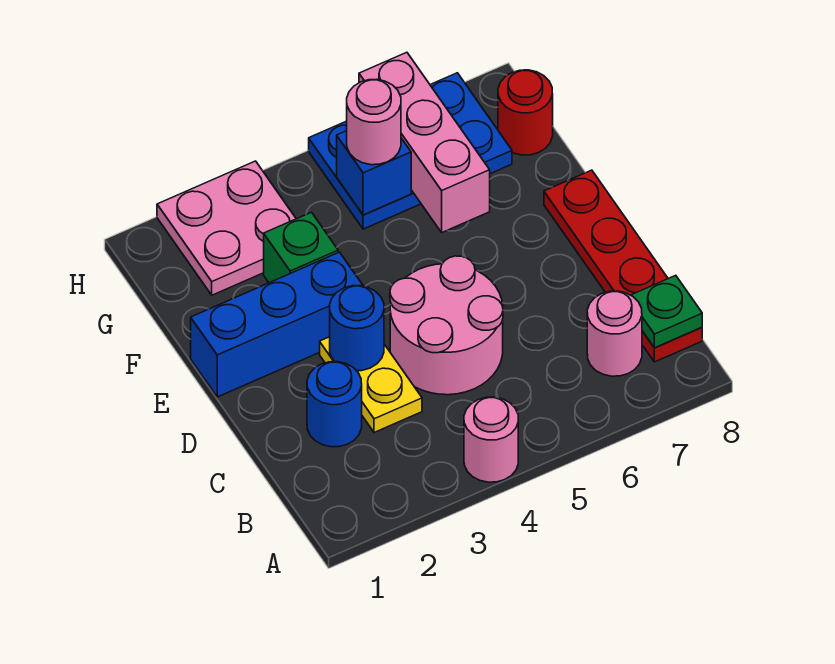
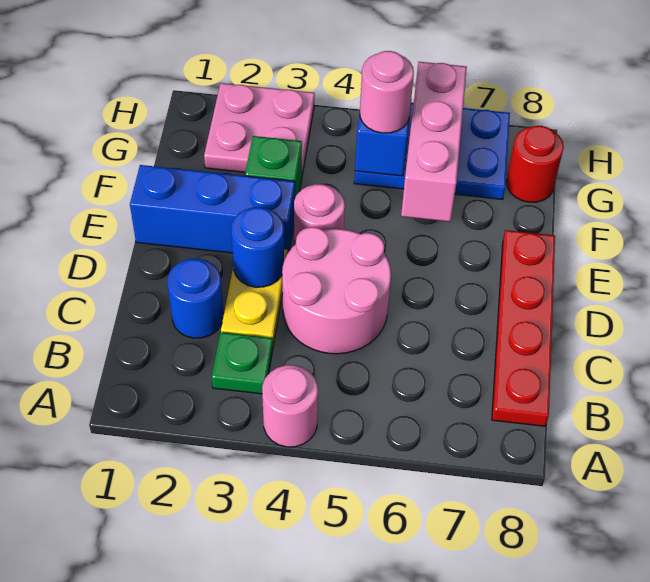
pink 1x1 round brick [587,291,642,376] -> pink 1x1 round brick moved to [294,184,345,245]
green 1x1 plate [631,275,702,348] -> green 1x1 plate moved to [212,332,273,394]

